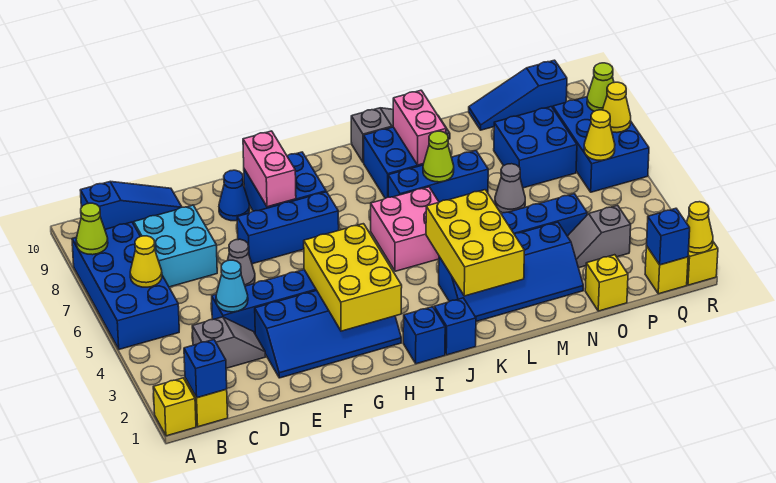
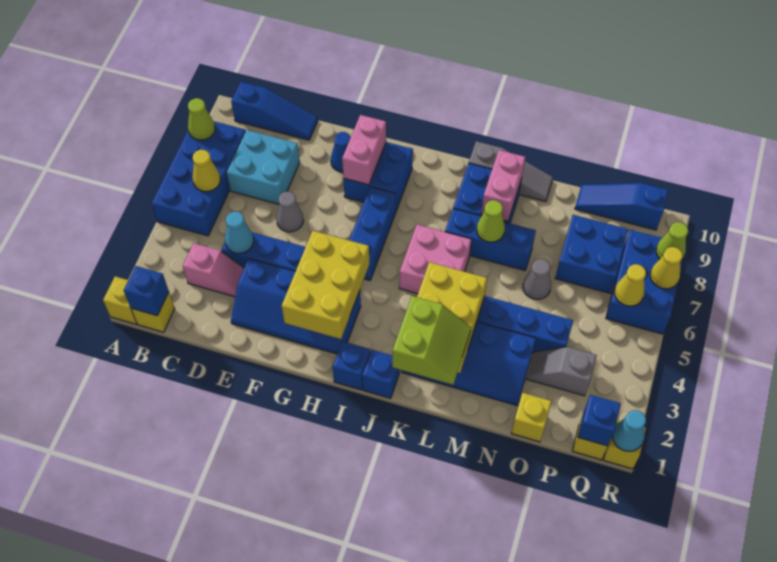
grey 1x2 slope [192,317,266,368] -> pink 1x2 slope [183,243,244,297]
blue 1x3 brick [237,192,339,264] -> blue 1x3 brick turned to [349,187,396,280]
none -> lime 2x2 slope [392,296,471,385]
yellow 1x1 cone [686,202,713,253] -> cyan 1x1 cone [612,410,646,451]

